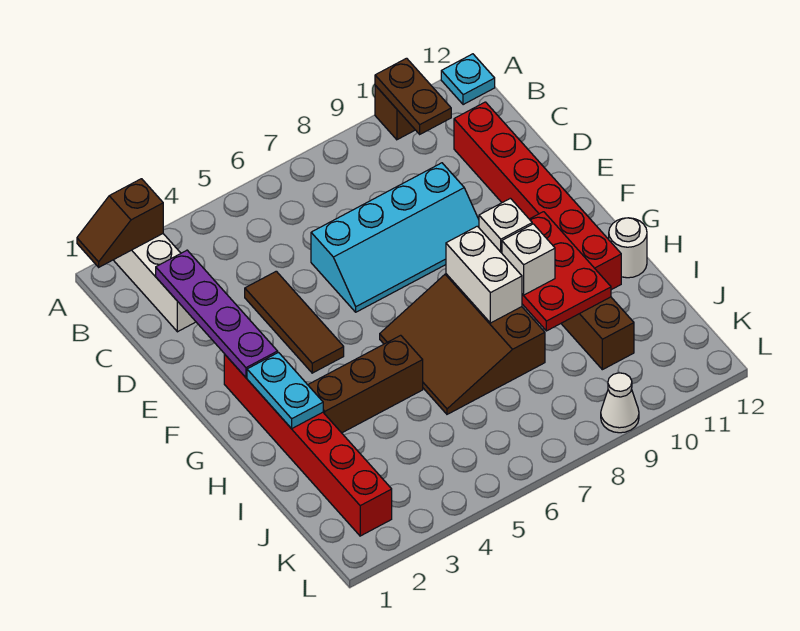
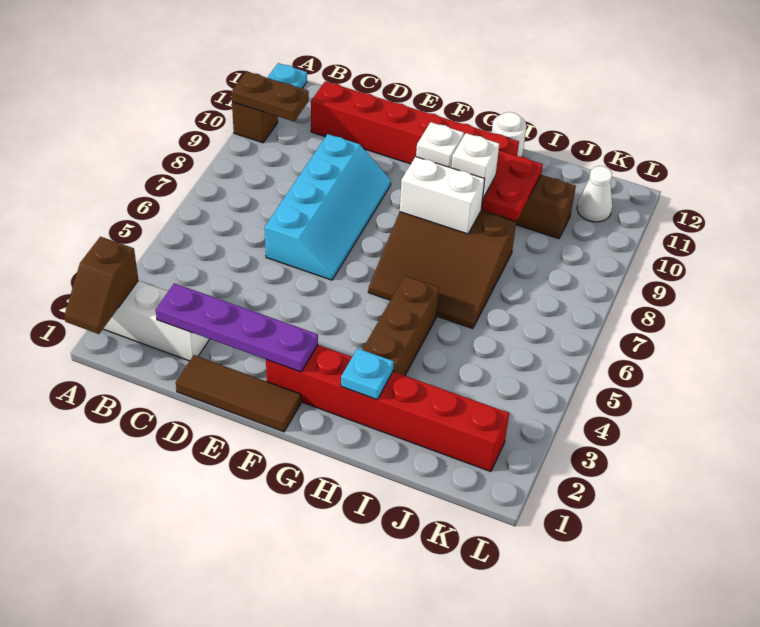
brown 1x3 tile [245,271,344,373] -> brown 1x3 tile moved to [176,355,301,432]
cyan 1x2 plate [247,353,323,429] -> cyan 1x1 plate [341,348,394,399]
white 1x1 cone [601,373,639,433] -> white 1x1 cone moved to [577,166,612,222]

